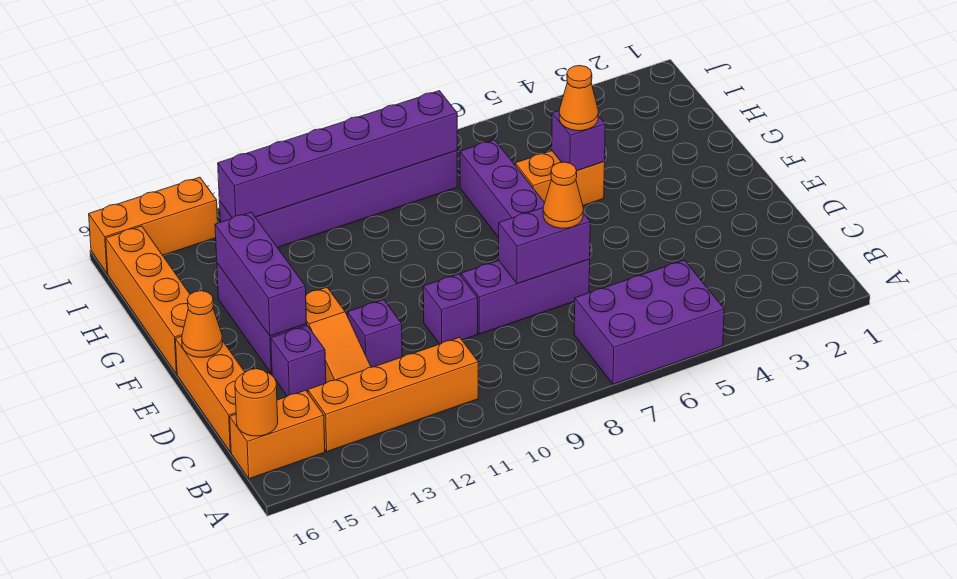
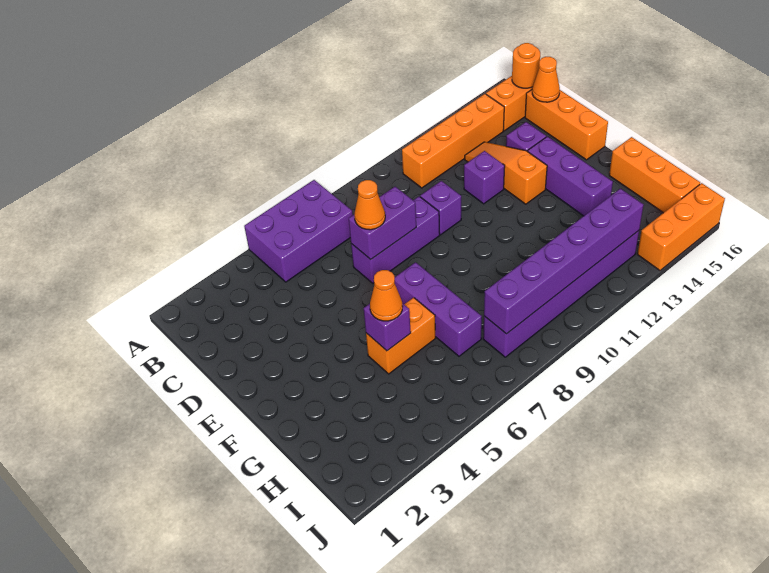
purple 1x3 brick [215,212,307,336] -> none
orange 1x1 cone [182,291,223,357] -> orange 1x1 cone moved to [532,57,560,102]
orange 1x4 brick [106,226,190,374] -> orange 1x3 brick [609,137,700,213]

